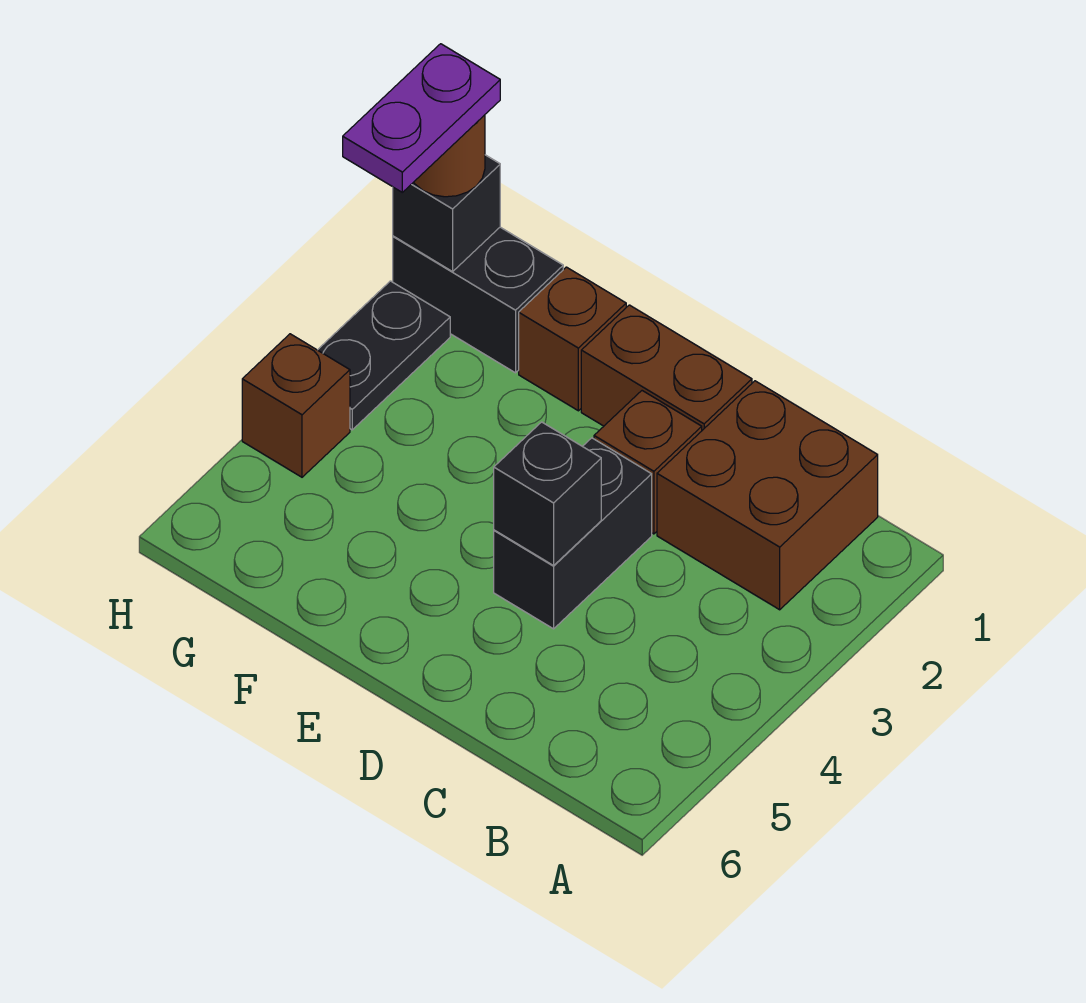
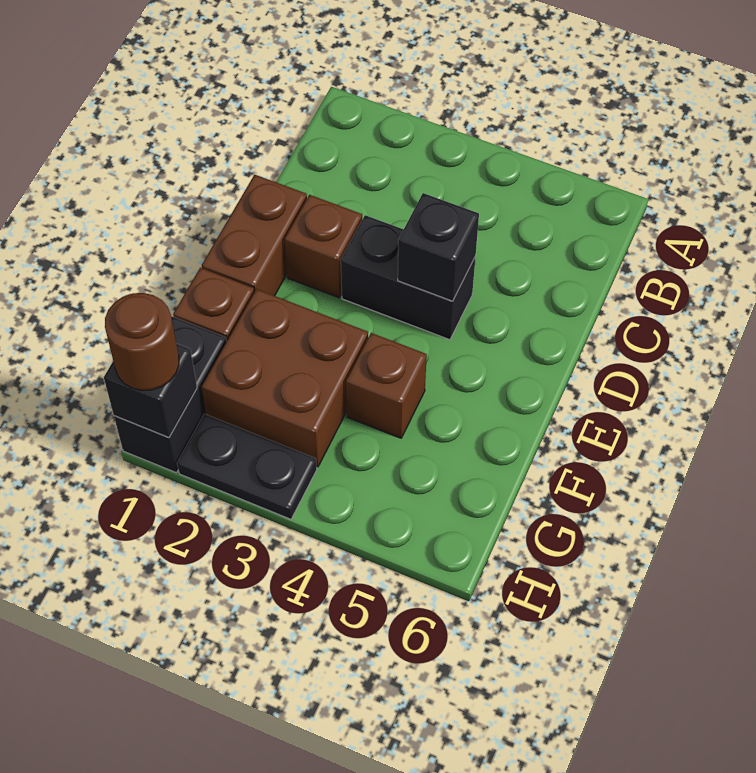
brown 2x2 brick [657,381,878,610] -> brown 2x2 brick moved to [202,289,368,467]
purple 1x2 plate [343,44,500,192] -> none
brown 1x1 brick [242,334,350,477] -> brown 1x1 brick moved to [346,333,427,438]

